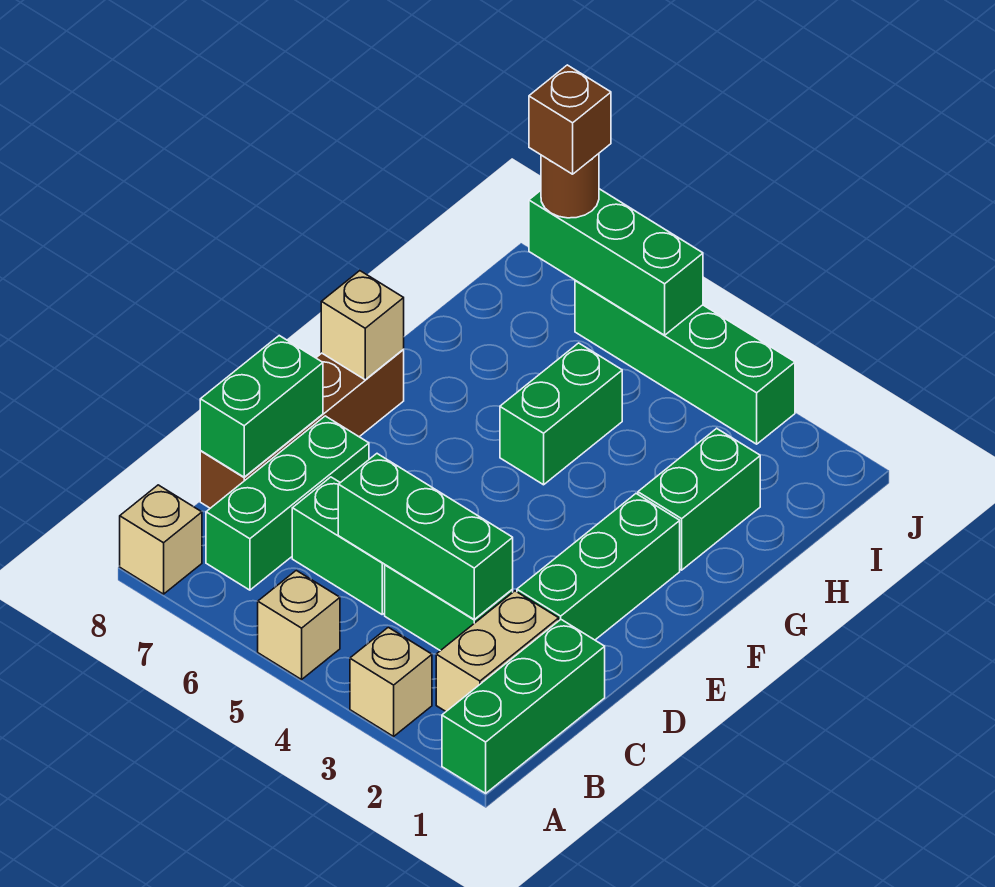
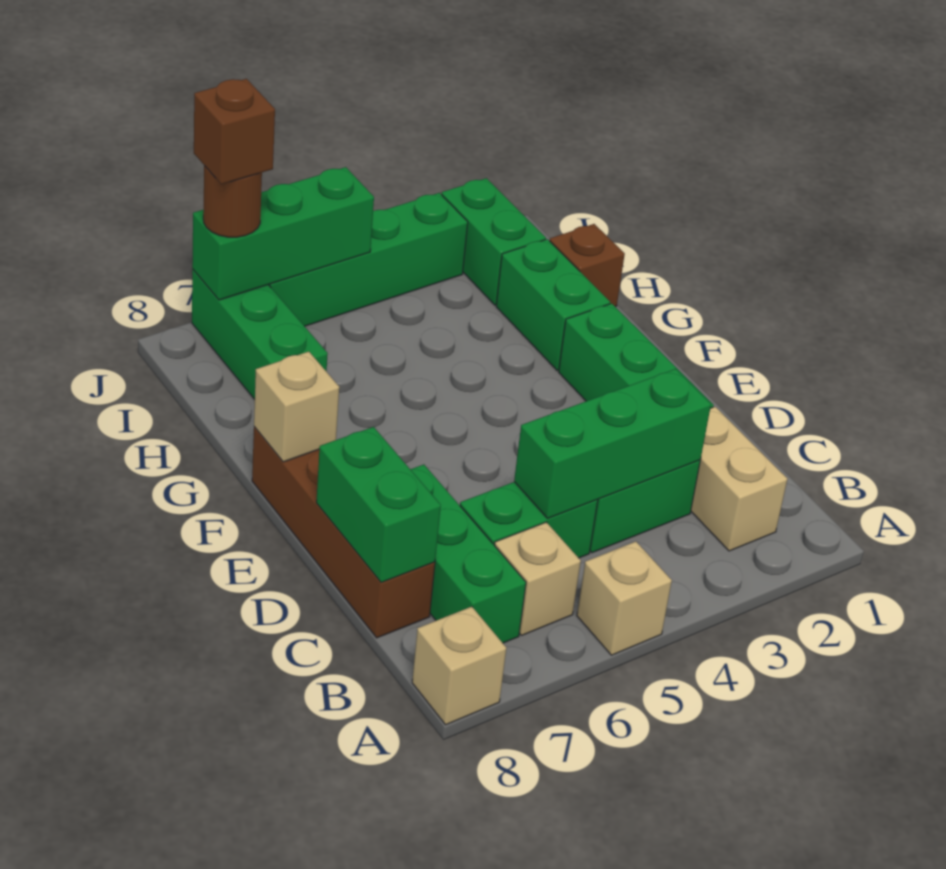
green 1x3 brick [442,620,605,793] -> green 1x3 brick moved to [192,270,328,399]
tan 1x1 brick [350,627,432,736] -> tan 1x1 brick moved to [494,522,581,635]
green 1x2 brick [500,343,622,485] -> green 1x2 brick moved to [442,178,546,305]
none -> brown 1x1 brick [550,224,625,307]

